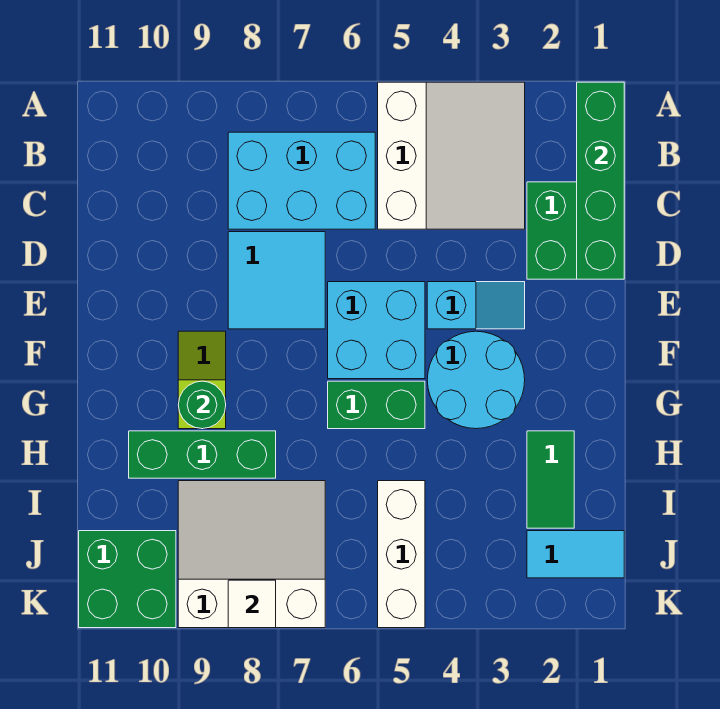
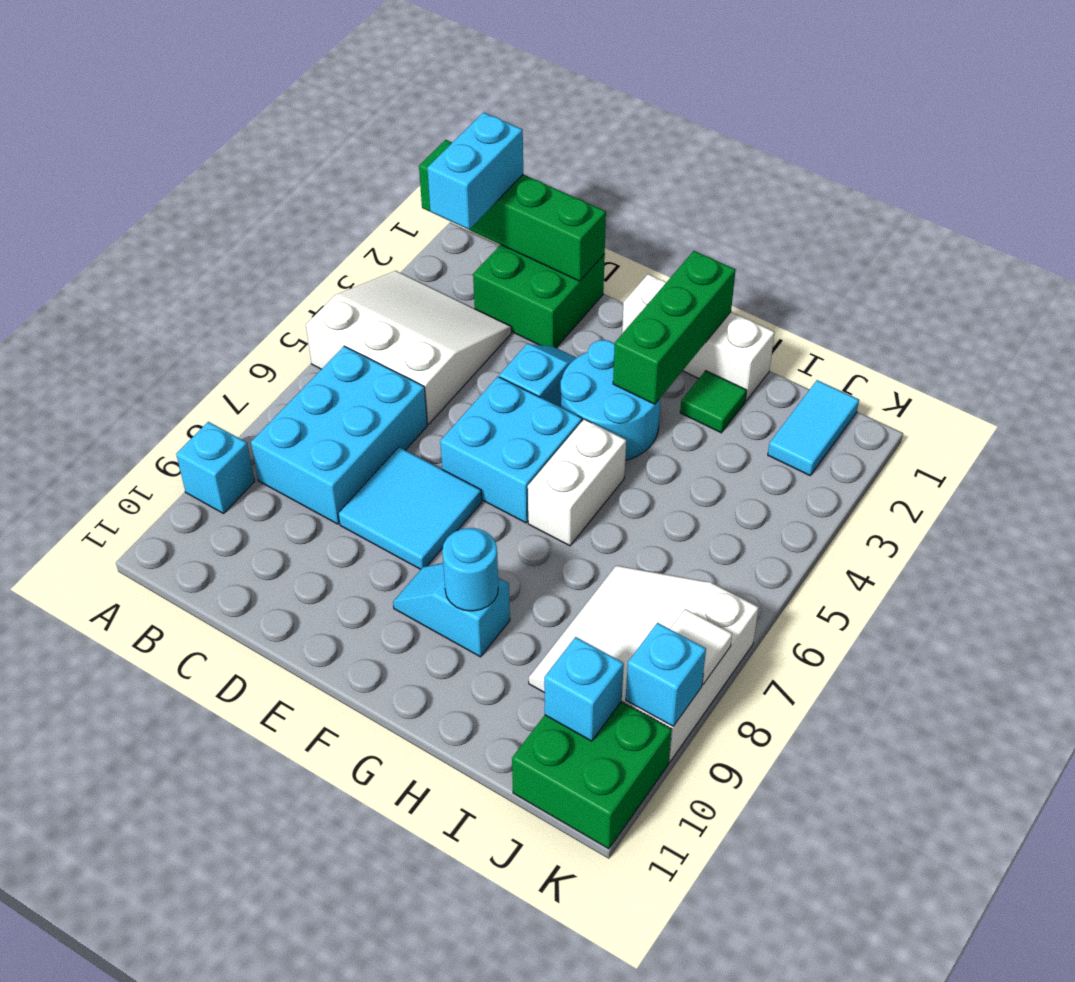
none -> cyan 1x1 brick [176,422,255,513]
none -> cyan 1x2 brick [427,112,523,230]
lime 1x2 slope [178,331,226,429] -> cyan 1x2 slope [393,563,510,657]
green 1x2 brick [328,381,425,429] -> white 1x2 brick [528,419,626,546]
green 1x1 round brick [178,381,226,429] -> cyan 1x1 round brick [442,528,498,611]
green 1x2 tile [527,431,574,528] -> green 1x1 tile [680,371,747,433]
green 1x3 brick [129,431,276,478] -> green 1x3 brick moved to [613,251,736,404]
white 1x3 brick [378,481,425,628] -> white 1x3 brick moved to [622,274,775,401]
none -> cyan 1x1 brick [544,637,624,741]
none -> cyan 1x1 brick [626,623,706,726]

